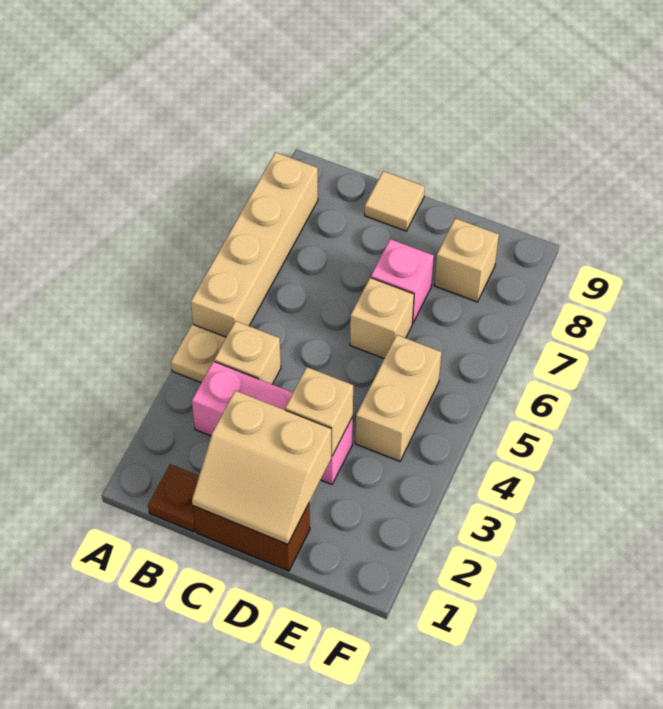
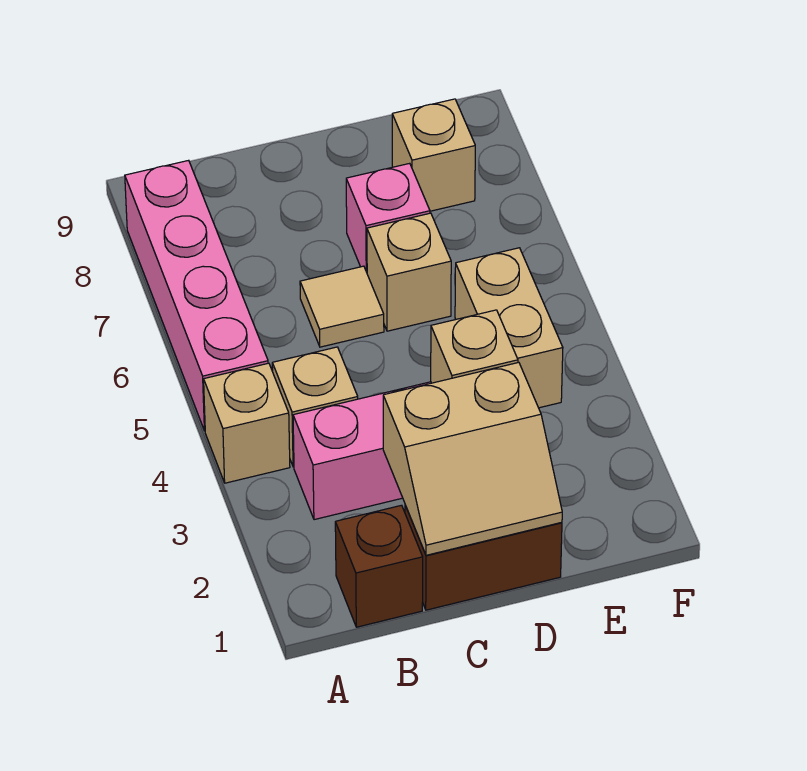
tan 1x1 plate [171,324,226,383] -> tan 1x1 brick [204,363,290,483]
tan 1x4 brick [191,152,318,337] -> pink 1x4 brick [125,160,268,431]
brown 1x1 plate [148,464,199,532] -> brown 1x1 brick [335,505,423,627]
tan 1x1 tile [365,171,425,231] -> tan 1x1 tile moved to [300,266,384,347]

